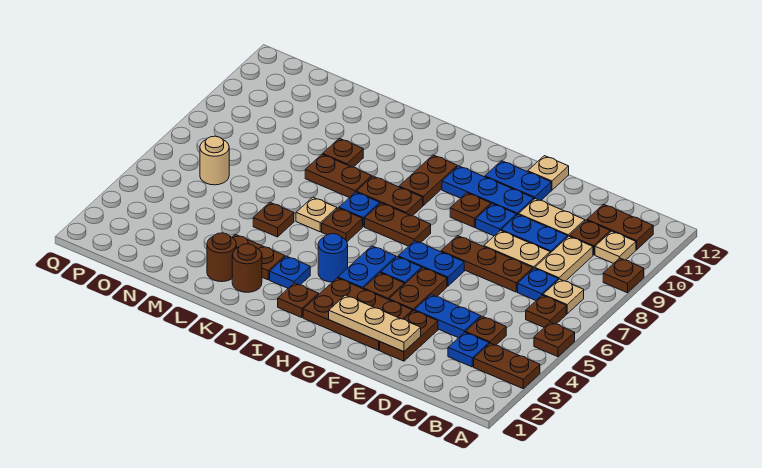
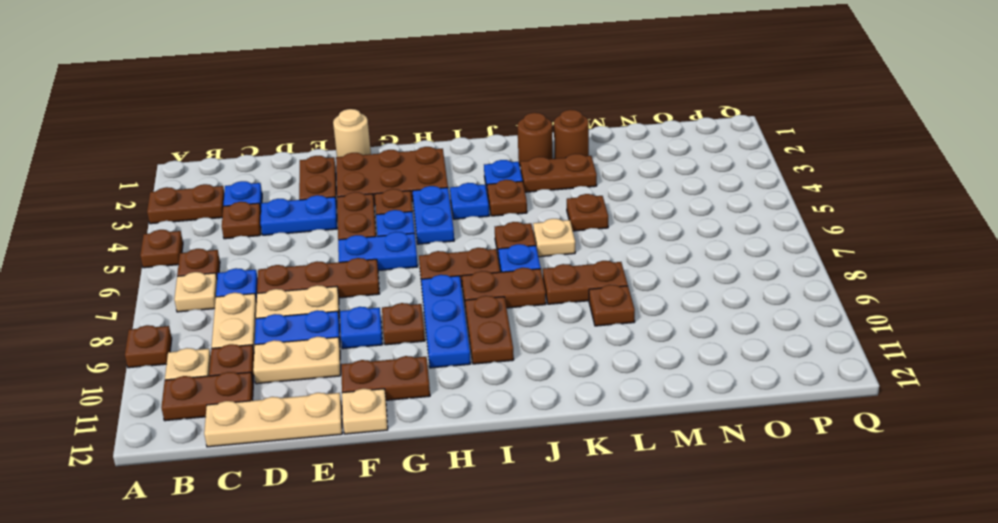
tan 1x3 plate [329,295,421,352] -> tan 1x3 plate moved to [204,393,342,447]
blue 1x3 plate [442,166,534,216] -> blue 1x3 plate turned to [421,275,471,368]
blue 1x2 plate [485,161,551,201] -> brown 1x2 plate [341,356,430,400]
brown 1x1 plate [278,283,319,318] -> brown 1x1 plate moved to [487,180,527,216]
blue 1x1 round brick [318,234,348,282] -> blue 1x1 plate [450,183,489,219]
tan 1x1 round brick [200,136,229,185] -> tan 1x1 round brick moved to [333,109,371,157]

